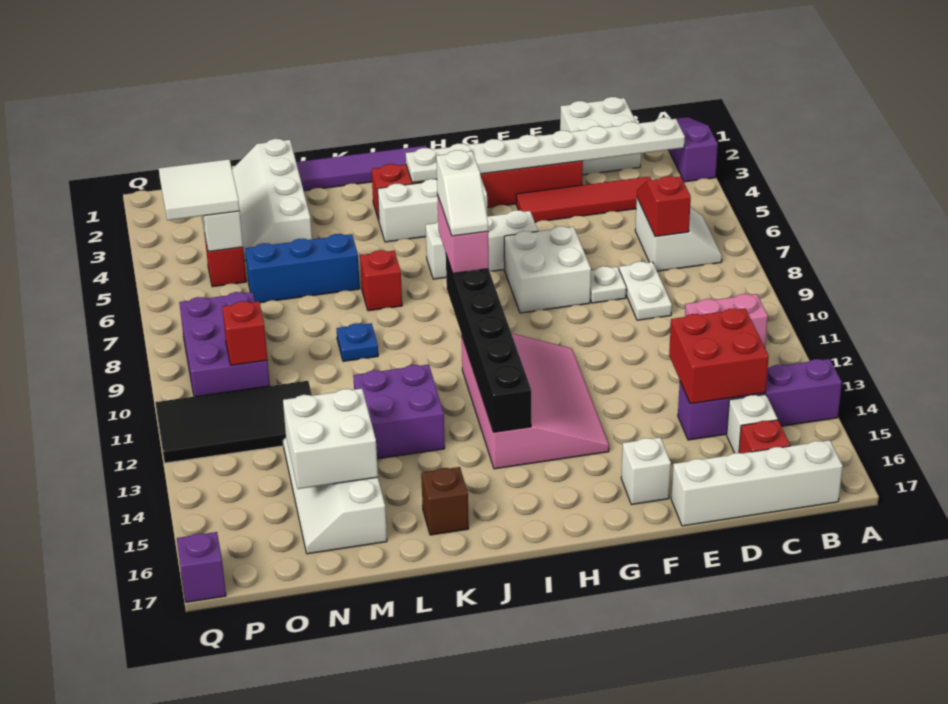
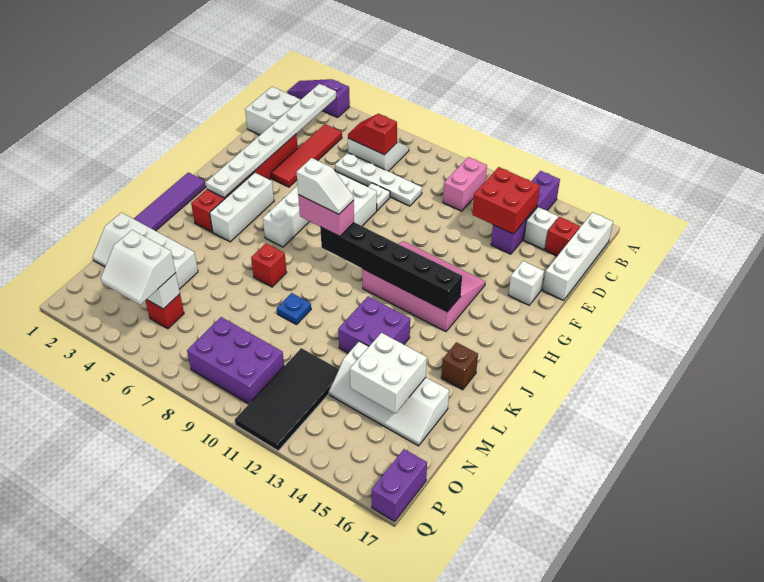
white 1x2 plate [619,262,672,320] -> white 1x4 plate [335,153,422,206]
blue 1x3 brick [245,234,360,303] -> none
white 2x2 tile [159,159,240,220] -> white 2x2 slope [101,230,176,305]
red 1x1 brick [222,301,267,365] -> none
purple 1x1 brick [177,532,226,602] -> purple 1x2 brick [372,449,427,521]

